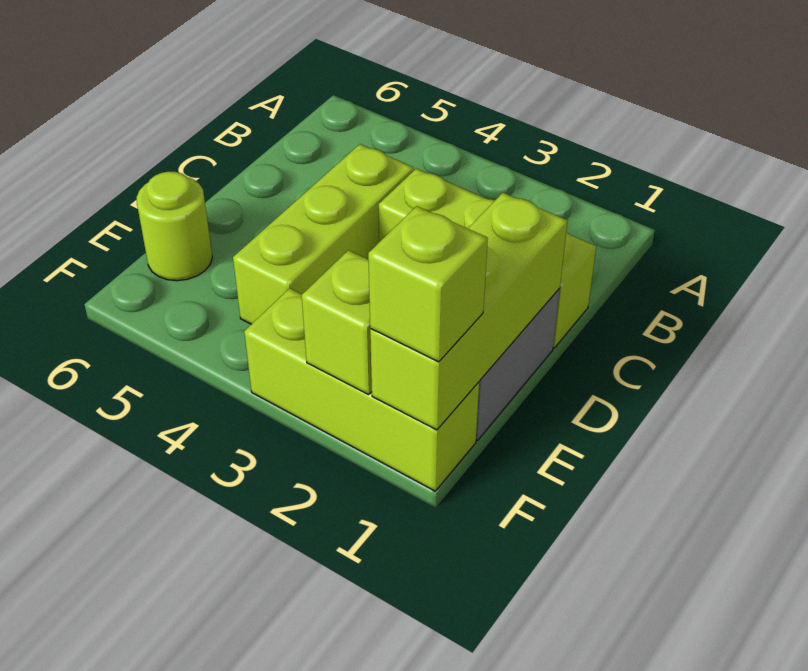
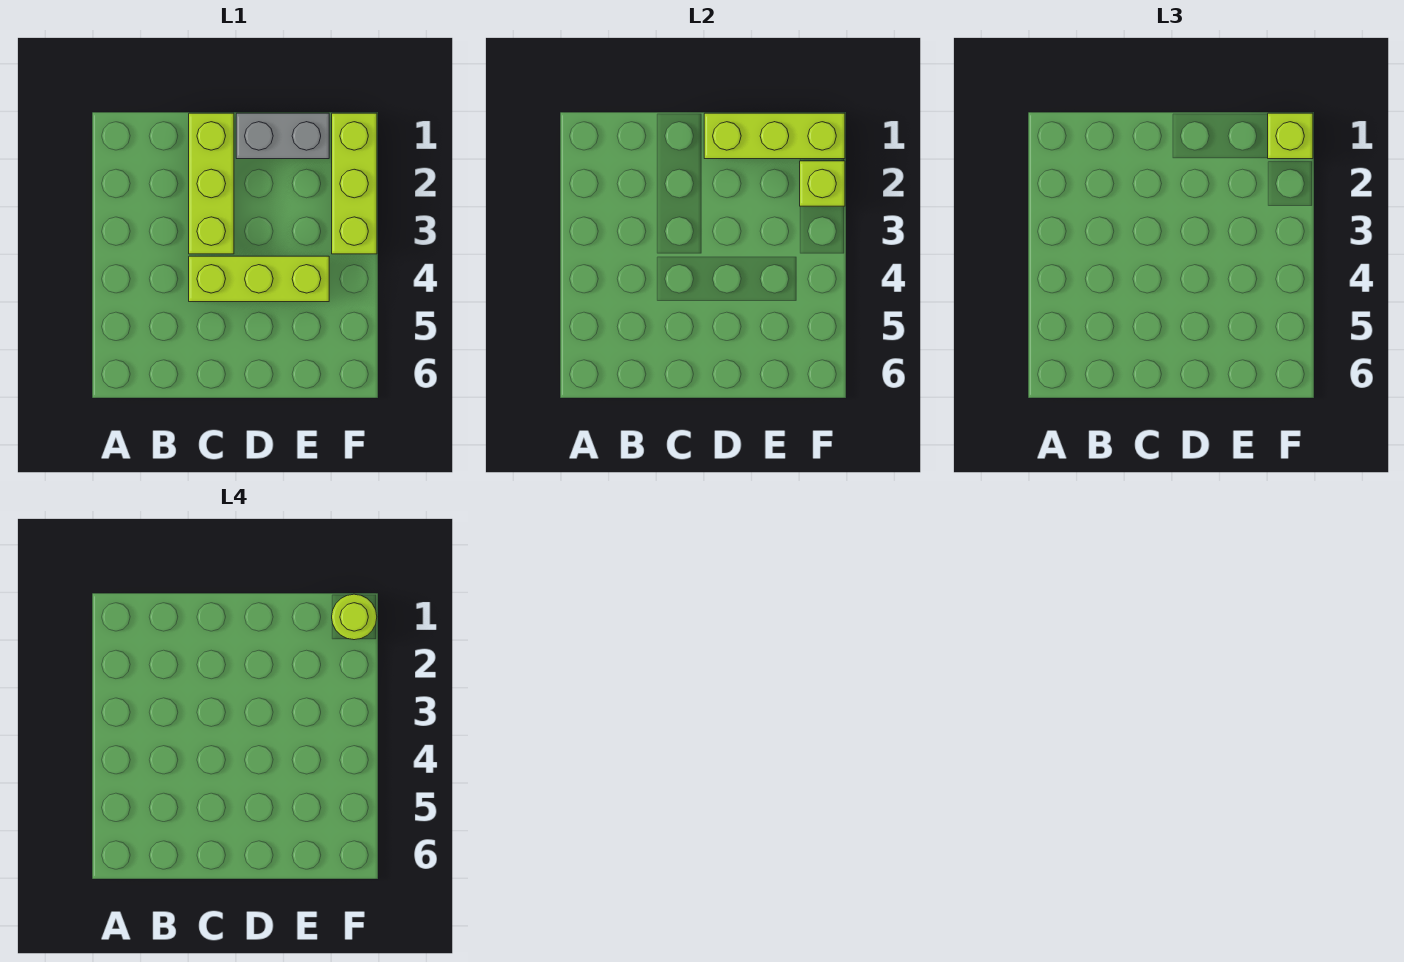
lime 1x1 round brick [137,172,212,281] -> lime 1x1 round brick moved to [332,594,377,640]

